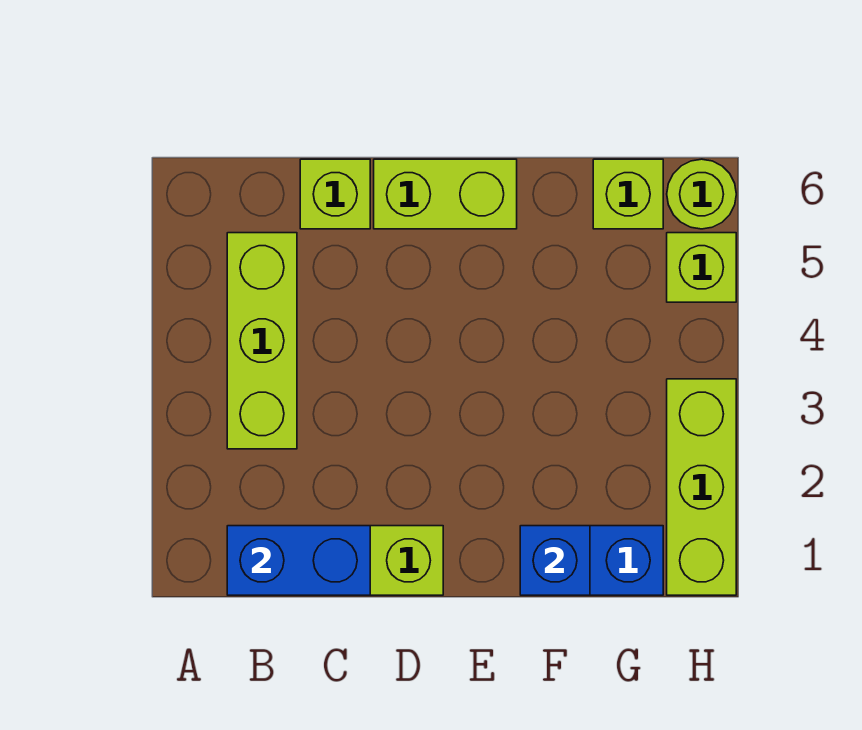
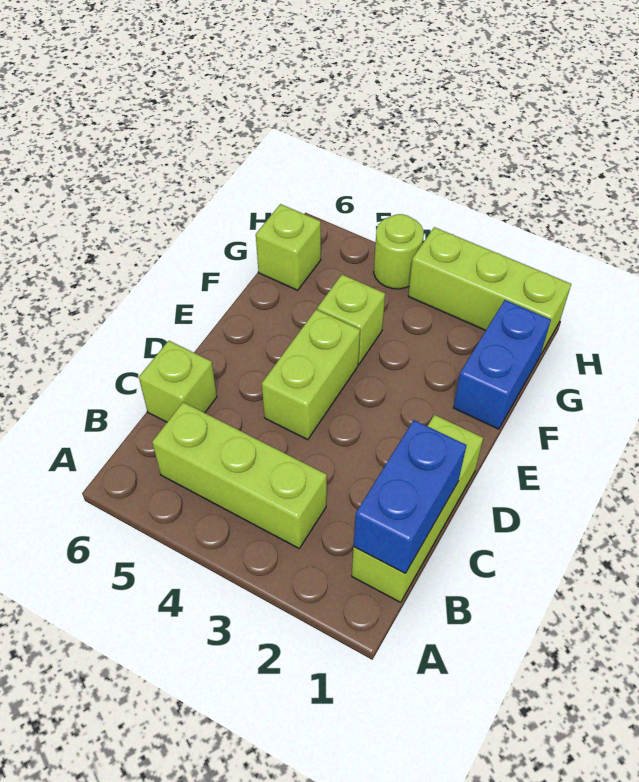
lime 1x2 brick [374,159,517,229] -> lime 1x2 brick moved to [262,310,360,440]
blue 1x1 brick [520,526,590,595] -> none
lime 1x1 brick [667,233,736,302] -> lime 1x1 brick moved to [317,275,385,364]
lime 1x1 round brick [667,159,736,229] -> lime 1x1 round brick moved to [374,214,424,289]

